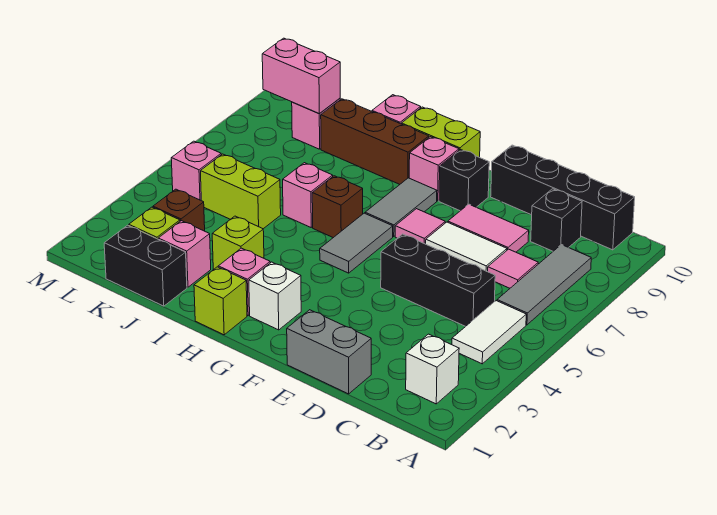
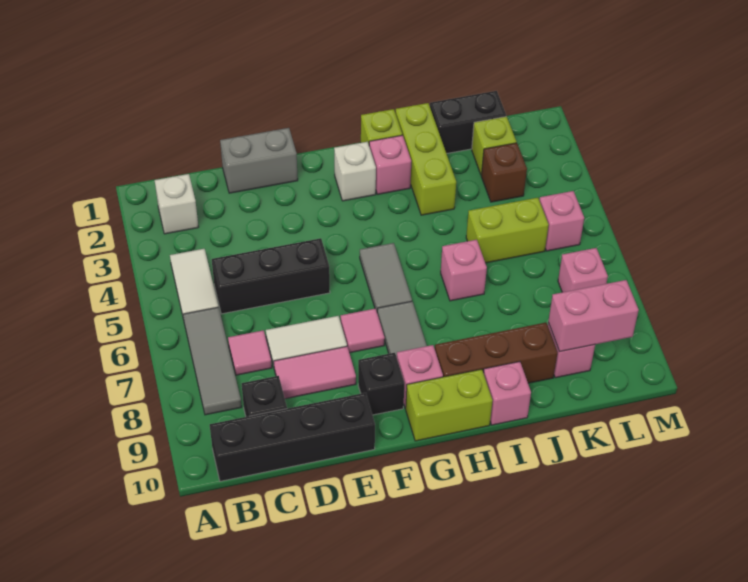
brown 1x1 brick [312,176,363,238] -> none
lime 1x1 brick [212,216,264,270] -> lime 1x3 brick [395,103,456,215]
pink 1x1 brick [158,221,211,287] -> pink 1x1 brick moved to [558,248,608,292]

